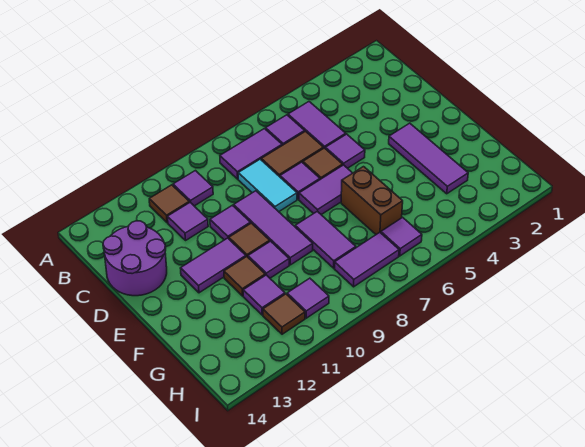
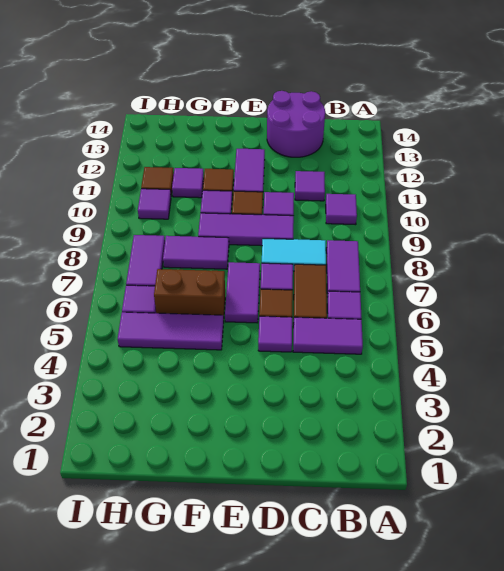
brown 1x1 tile [149,185,189,223] -> none
purple 1x3 tile [389,123,468,194] -> purple 1x3 tile moved to [118,312,223,350]

